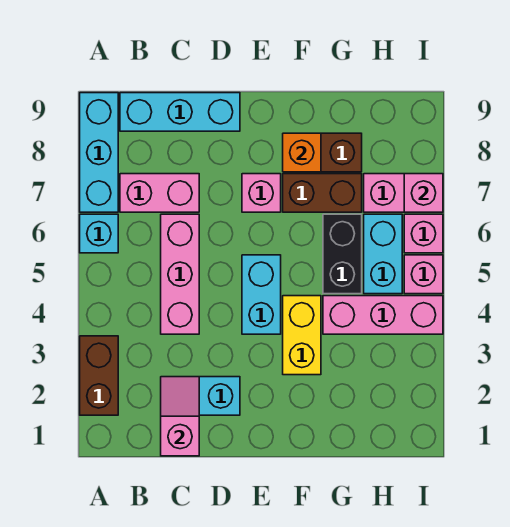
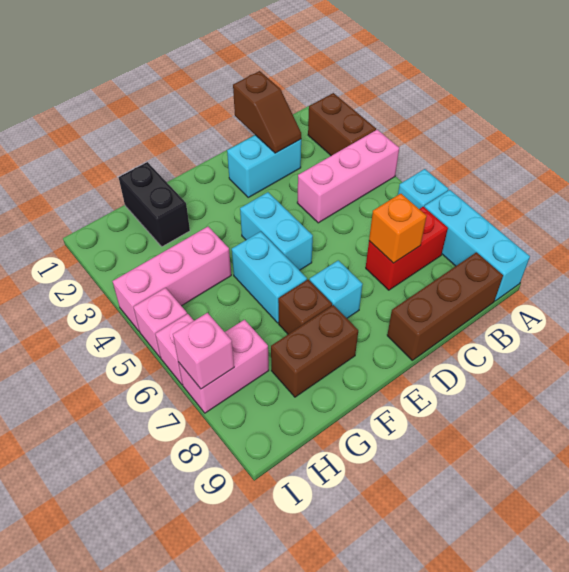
pink 1x2 brick [120,174,199,212] -> red 1x2 brick [366,207,448,290]
cyan 1x3 brick [120,93,240,131] -> brown 1x3 brick [387,252,503,360]
pink 1x2 slope [161,377,199,456] -> brown 1x2 slope [233,71,301,153]
pink 1x3 brick [161,214,199,334] -> pink 1x3 brick turned to [297,130,399,223]
pink 1x1 brick [242,174,281,212] -> cyan 1x1 brick [310,260,363,318]
yellow 1x2 brick [283,296,321,375] -> none
brown 1x2 brick [283,174,362,212] -> brown 1x1 brick [278,280,332,334]
orange 1x1 brick [283,133,321,172] -> orange 1x1 brick moved to [369,194,427,263]
black 1x2 brick [323,214,362,294] -> black 1x2 brick moved to [119,162,190,247]
cyan 1x2 brick [364,214,402,294] -> cyan 1x2 brick moved to [232,232,307,323]

